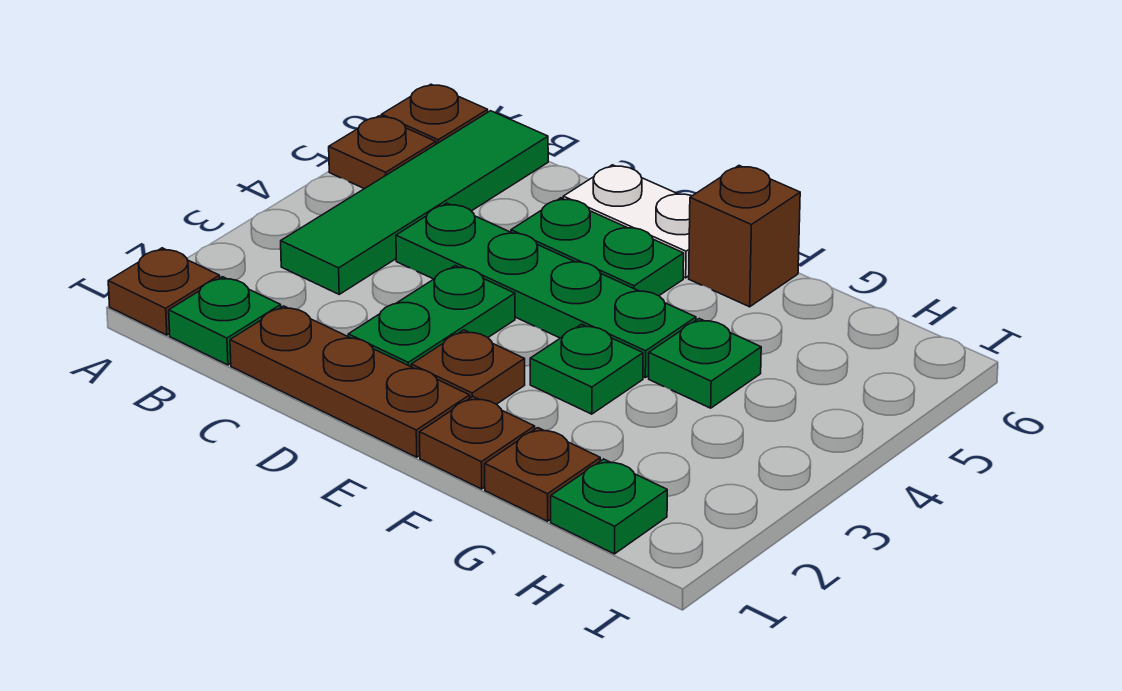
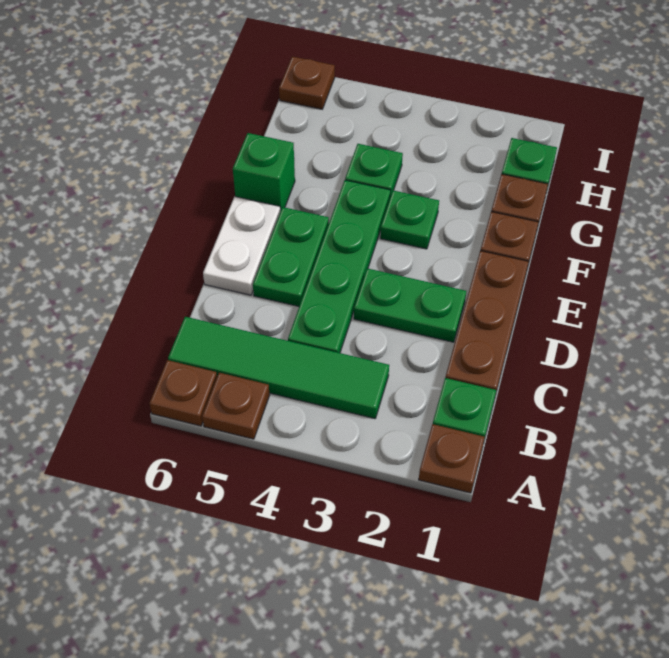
brown 1x1 plate [411,330,525,404] -> brown 1x1 plate moved to [279,57,335,109]
brown 1x1 brick [689,166,800,307] -> green 1x1 brick [233,133,295,212]

